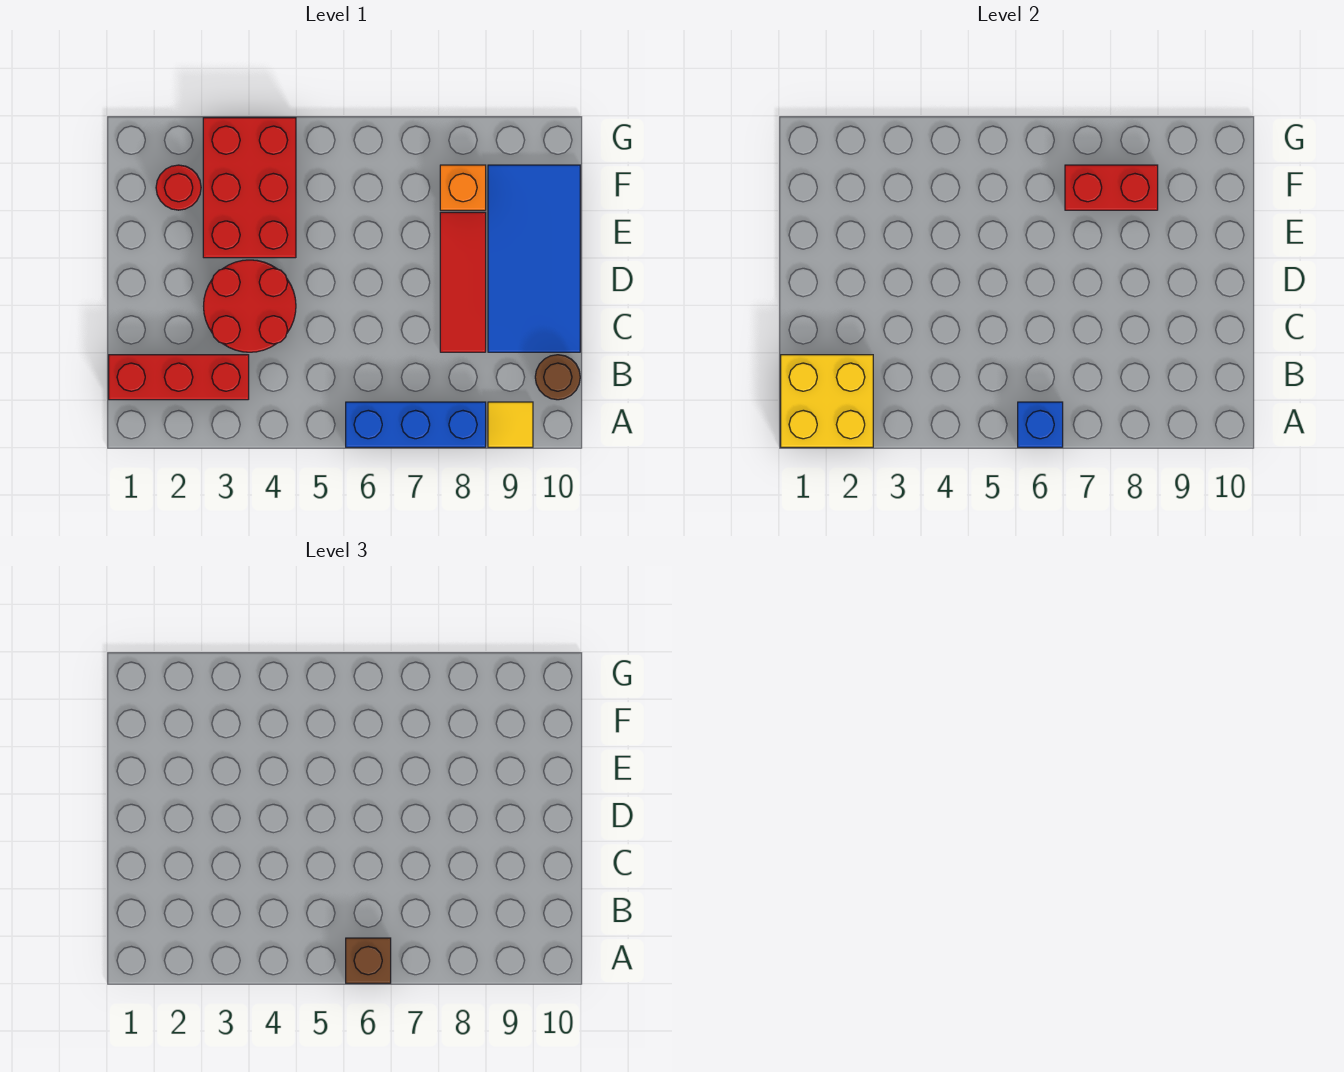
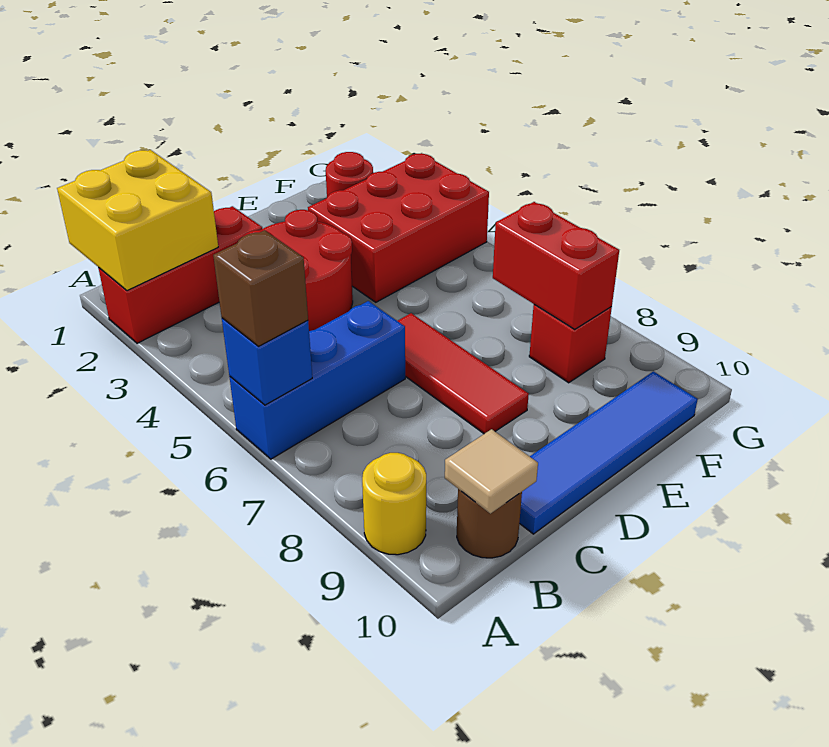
blue 1x3 brick [346,402,486,447] -> blue 1x3 brick turned to [230,301,405,459]
yellow 1x1 tile [488,402,533,447] -> yellow 1x1 round brick [362,453,426,555]
red 1x3 brick [109,355,249,400] -> red 1x3 brick turned to [98,206,262,343]
none -> tan 1x1 tile [445,429,538,514]
red 1x3 tile [440,212,486,352] -> red 1x3 tile turned to [398,313,529,434]
blue 2x4 tile [488,165,580,352] -> blue 1x4 tile [519,371,698,534]
orange 1x1 brick [440,165,486,210] -> red 1x1 brick [529,304,612,383]

